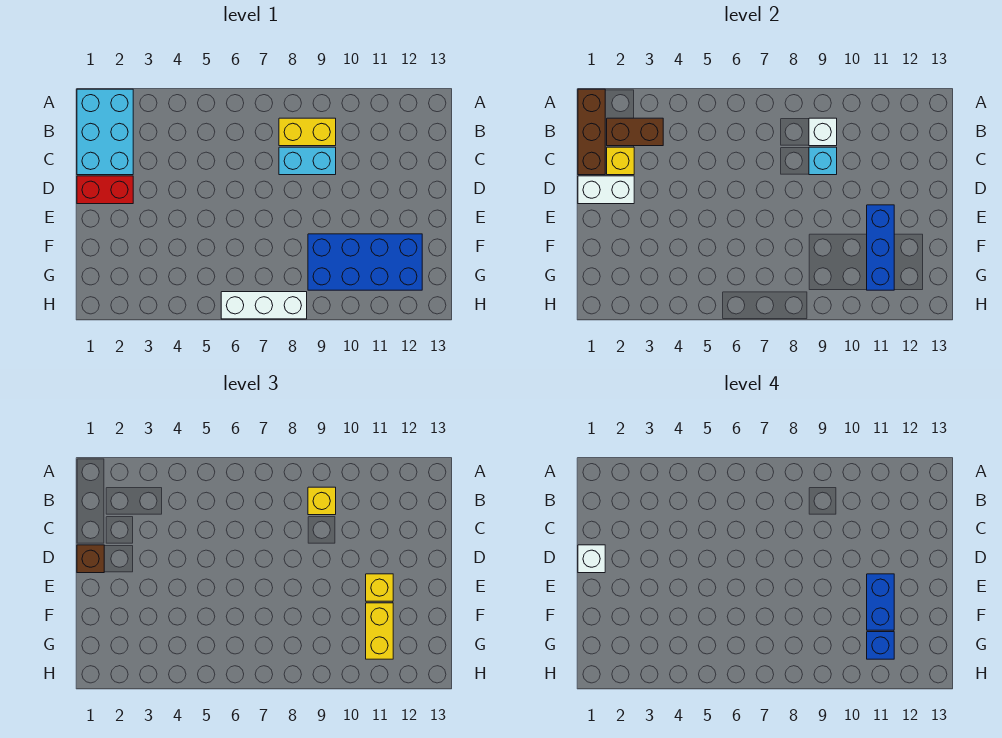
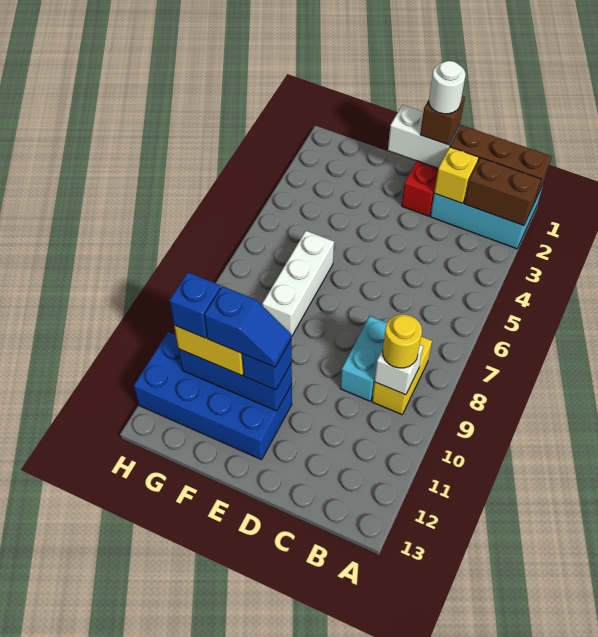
brown 1x2 brick [607,118,663,146] -> brown 1x2 brick turned to [464,158,541,226]
yellow 1x1 brick [308,487,336,515] -> yellow 1x1 round brick [383,314,422,368]
cyan 1x1 brick [809,147,837,175] -> none
white 1x2 brick [578,176,634,204] -> white 1x2 brick turned to [388,105,460,168]
white 1x1 brick [578,545,605,573] -> white 1x1 round brick [429,61,466,114]
yellow 1x1 brick [366,574,393,601] -> blue 1x1 brick [242,340,292,390]
blue 1x2 brick [867,574,894,630] -> blue 1x2 slope [204,286,291,367]
blue 2x4 brick [308,234,422,290] -> blue 2x4 brick turned to [134,332,292,460]
white 1x3 brick [221,292,307,319] -> white 1x3 brick moved to [262,231,334,336]

